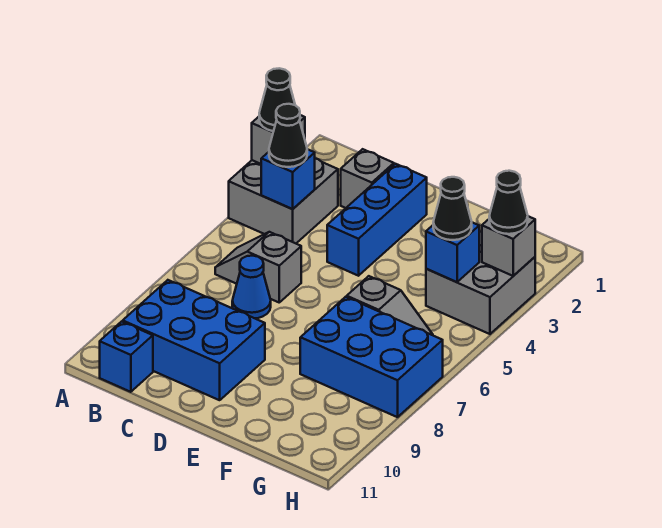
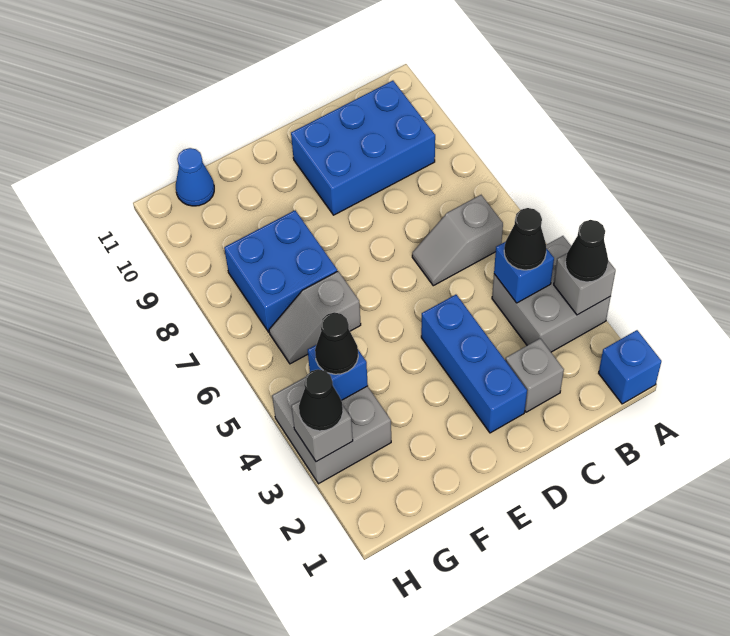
grey 1x2 slope [215,232,301,302] -> grey 1x2 slope turned to [412,195,503,286]
blue 1x1 brick [100,321,153,392] -> blue 1x1 brick moved to [599,330,662,404]
blue 1x1 cone [232,256,271,318] -> blue 1x1 cone moved to [176,148,214,206]
blue 2x3 brick [300,297,443,417] -> blue 2x2 brick [224,210,337,332]

